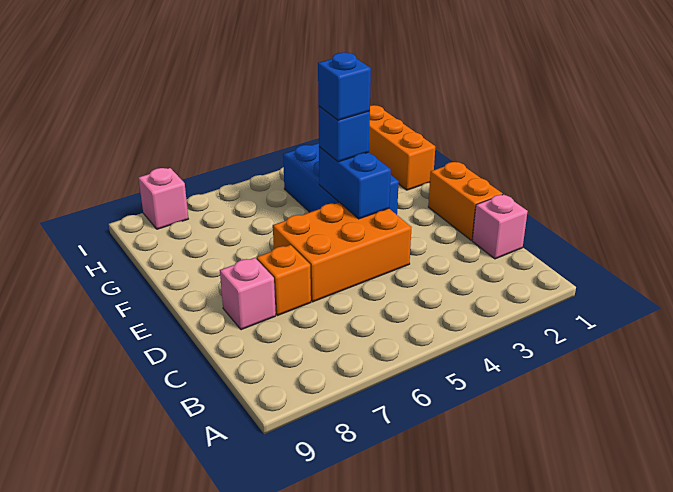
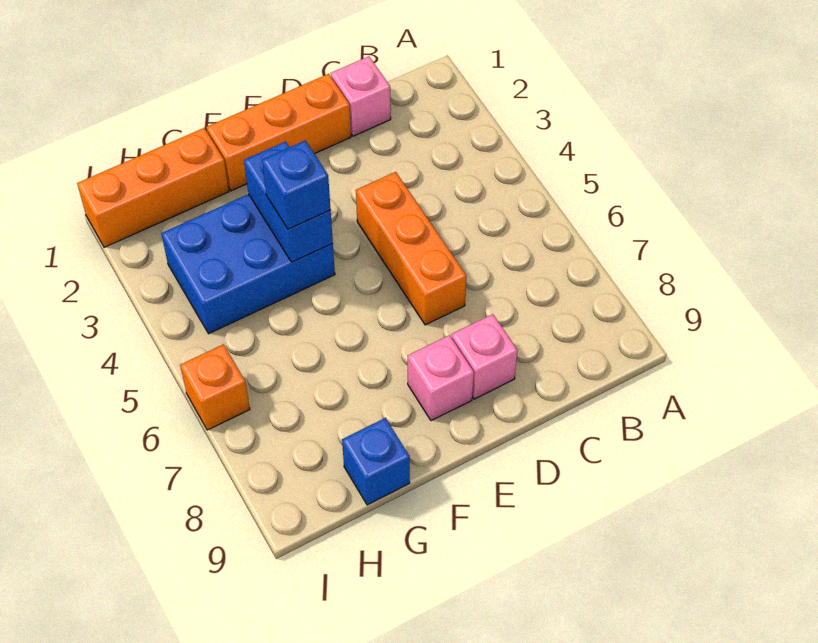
orange 1x2 brick [428,162,503,240] -> orange 1x3 brick [207,74,351,191]
orange 2x3 brick [273,202,412,302] -> orange 1x3 brick [356,172,467,325]
orange 1x1 brick [257,245,311,316] -> orange 1x1 brick moved to [180,344,250,430]
blue 1x2 brick [319,147,391,219] -> blue 1x2 brick turned to [244,142,333,262]
blue 1x1 brick [318,52,371,120] -> blue 1x1 brick moved to [342,418,410,505]
pink 1x1 brick [138,168,188,229] -> pink 1x1 brick moved to [408,335,474,421]

